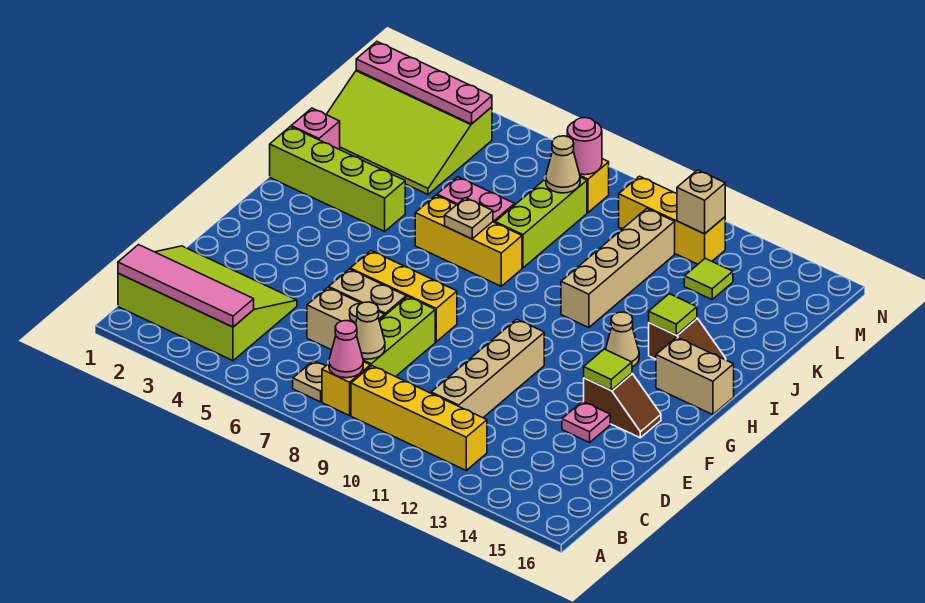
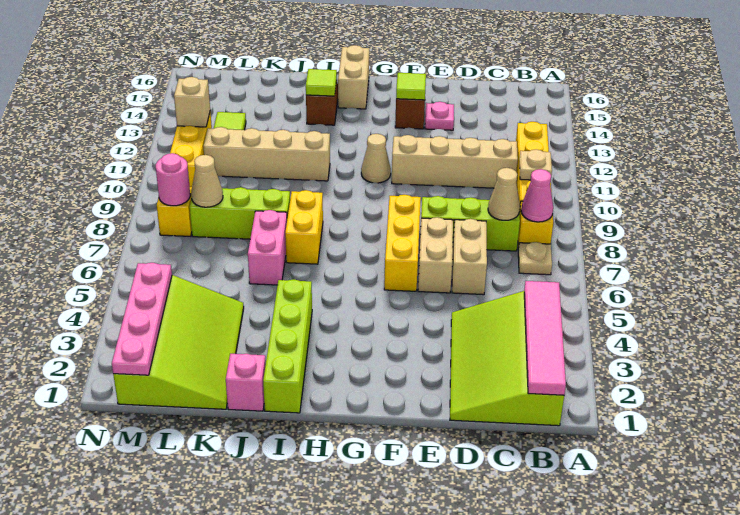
tan 1x1 cone [606,312,639,367] -> tan 1x1 cone moved to [361,134,391,183]
yellow 1x3 brick [415,195,522,286] -> yellow 1x2 brick [285,190,323,264]
tan 1x1 plate [445,198,493,239] -> tan 1x1 plate moved to [519,149,552,180]

